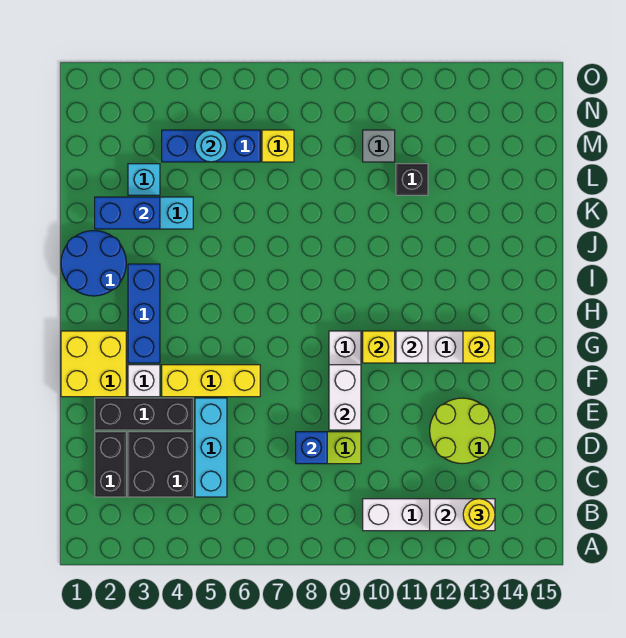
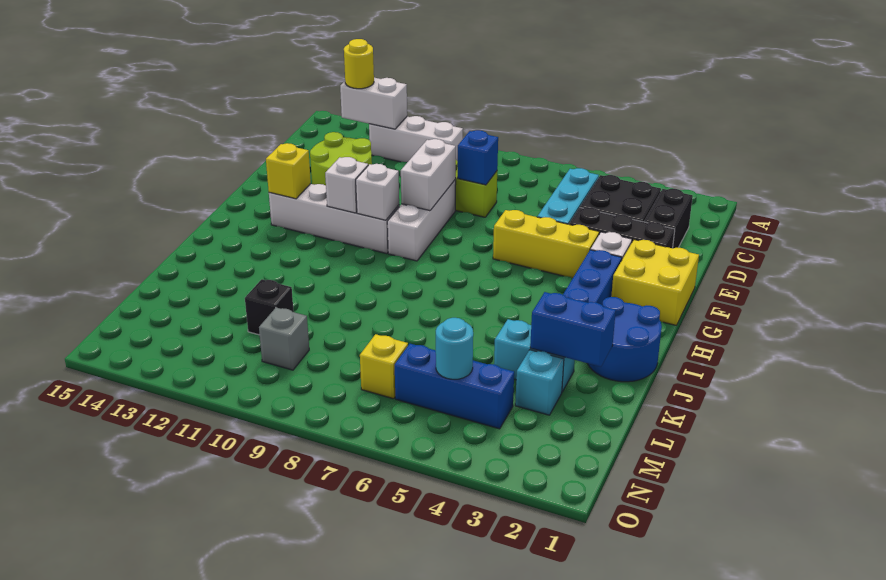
yellow 1x1 brick [363,331,395,363] -> white 1x1 brick [356,164,399,220]

